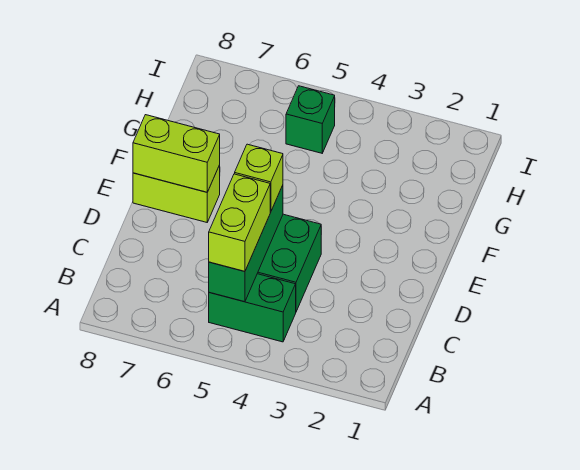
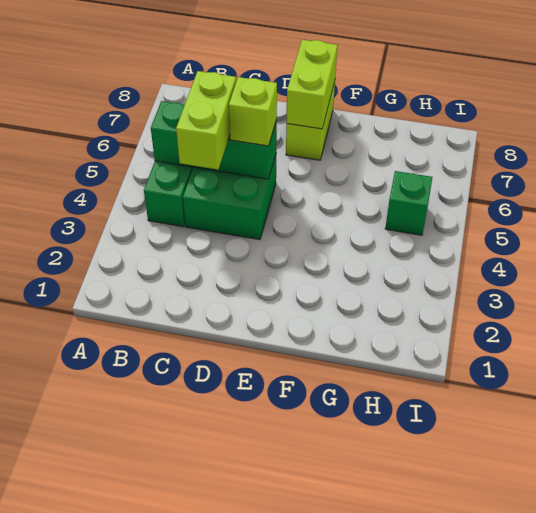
lime 1x2 brick [209,174,270,271] -> lime 1x2 brick turned to [176,71,236,170]

